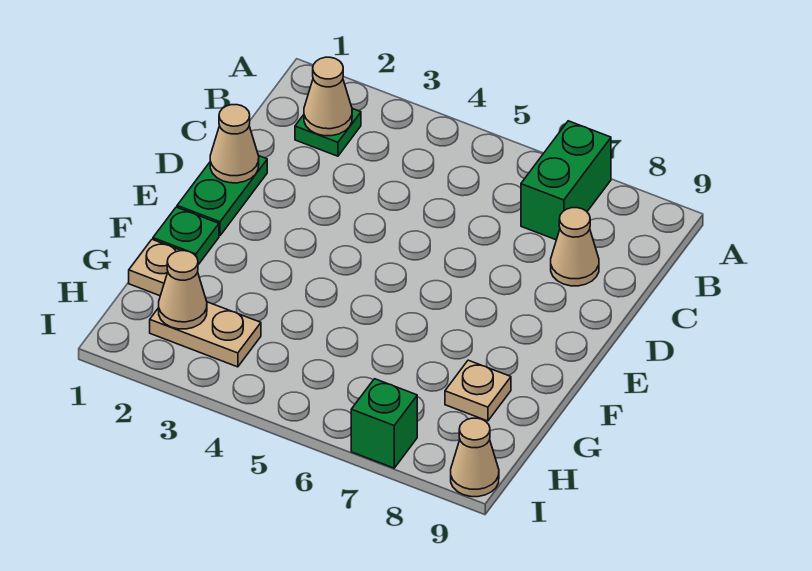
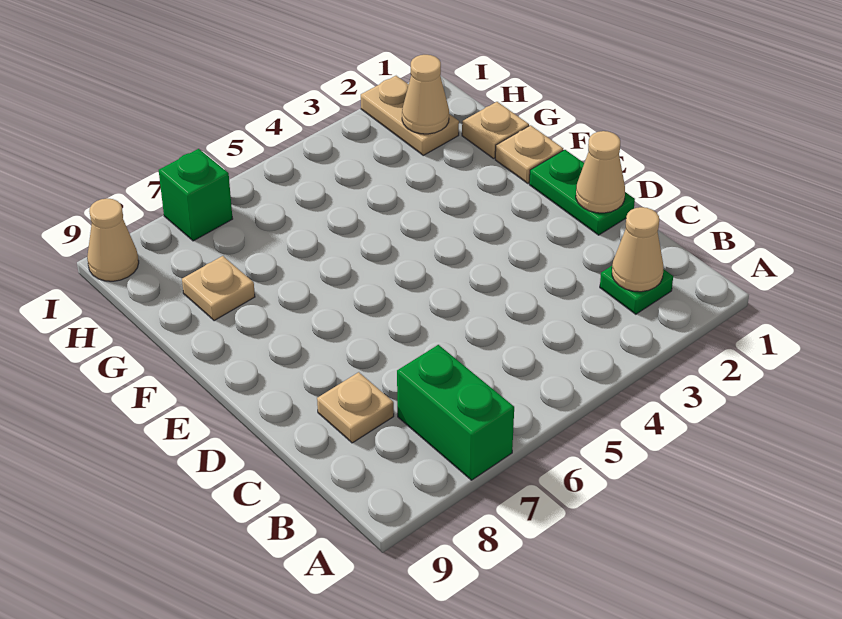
tan 1x1 cone [551,208,599,286] -> tan 1x1 plate [317,372,394,443]
green 1x1 plate [153,207,219,265] -> tan 1x1 plate [495,125,563,183]
tan 1x2 plate [150,302,261,367] -> tan 1x2 plate turned to [361,76,459,155]

